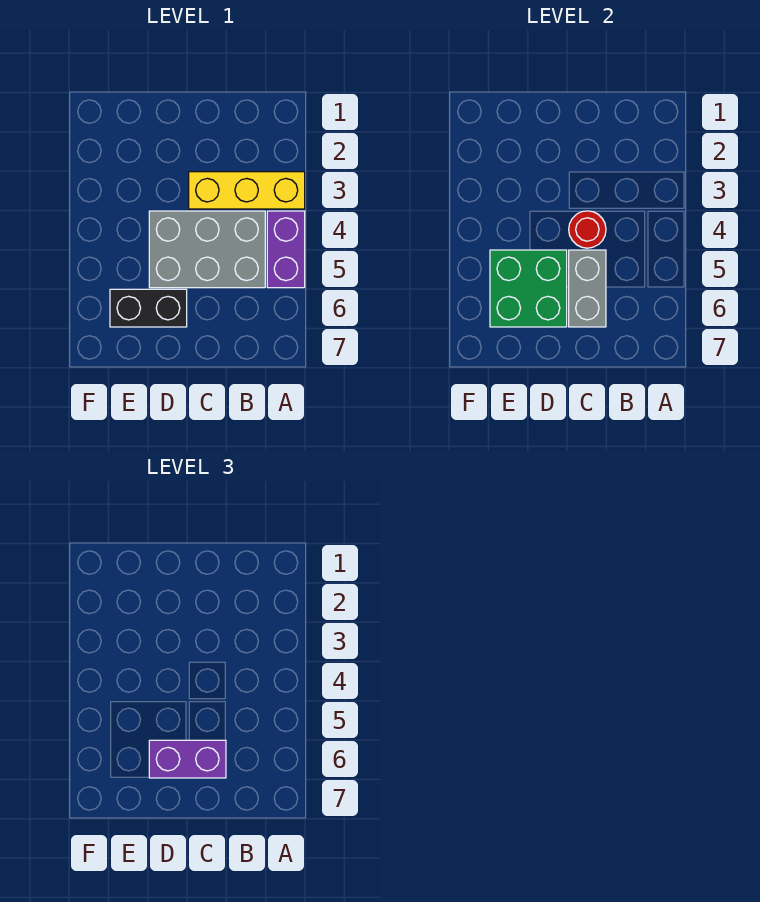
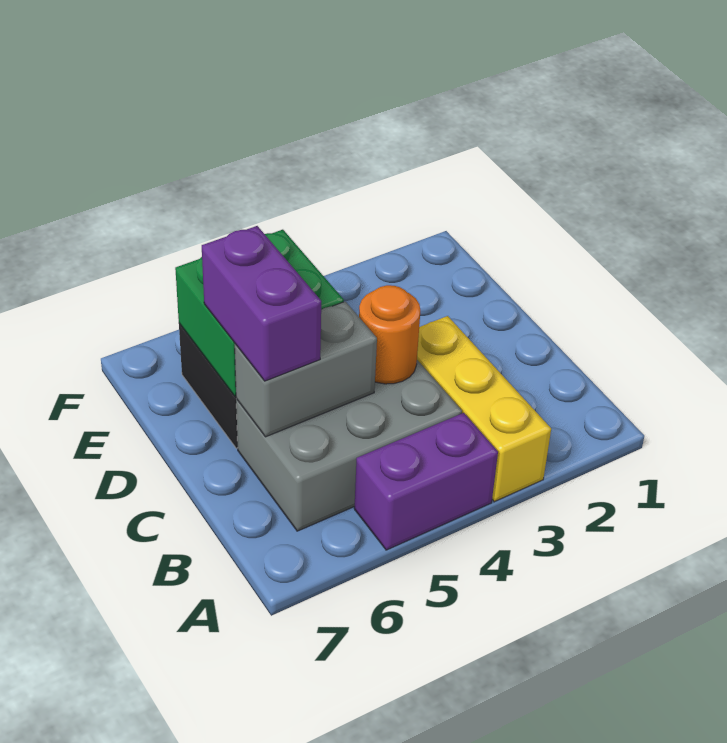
grey 2x3 brick [149,211,265,288] -> grey 2x3 brick turned to [236,360,462,531]
red 1x1 round brick [569,211,606,248] -> orange 1x1 round brick [359,285,420,384]

